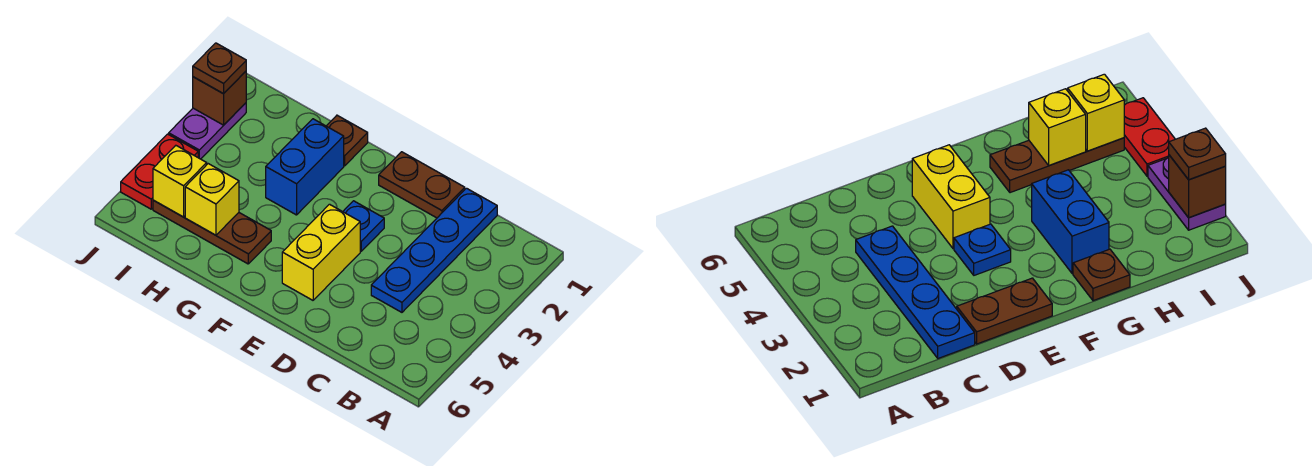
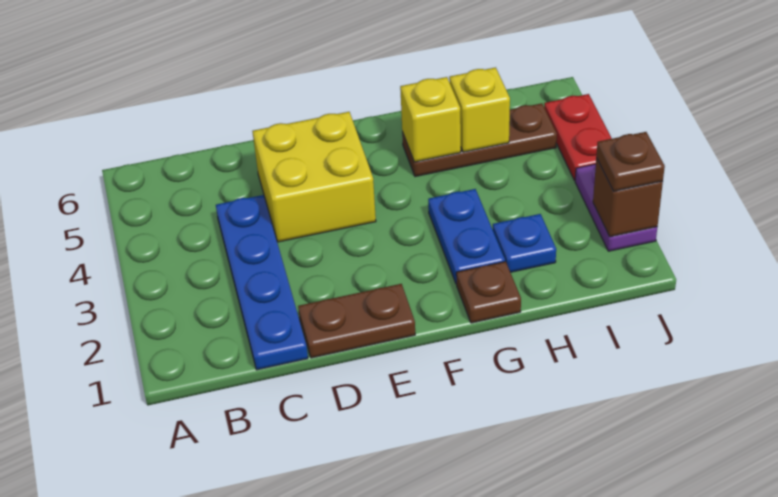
blue 1x1 plate [343,201,384,251] -> blue 1x1 plate moved to [493,214,556,272]
yellow 1x2 brick [282,204,360,300] -> yellow 2x2 brick [252,112,376,242]
blue 1x2 brick [266,119,344,215] -> blue 1x2 plate [428,189,505,284]
yellow 1x1 brick [153,146,207,217] -> yellow 1x1 brick moved to [400,77,461,162]

